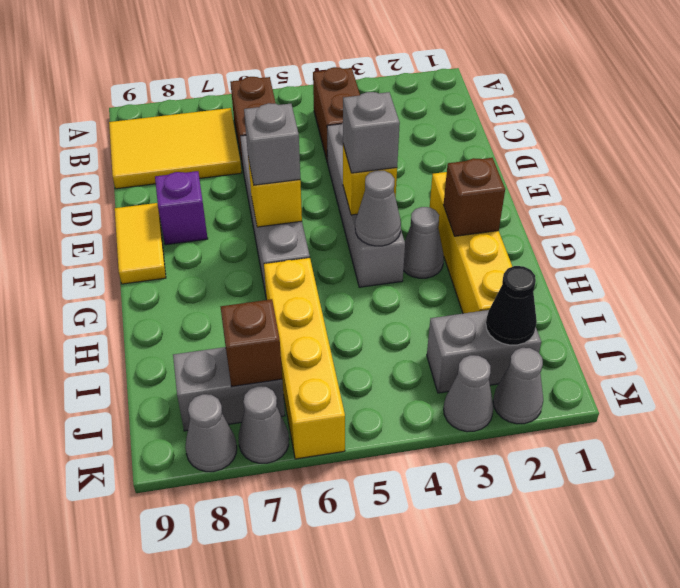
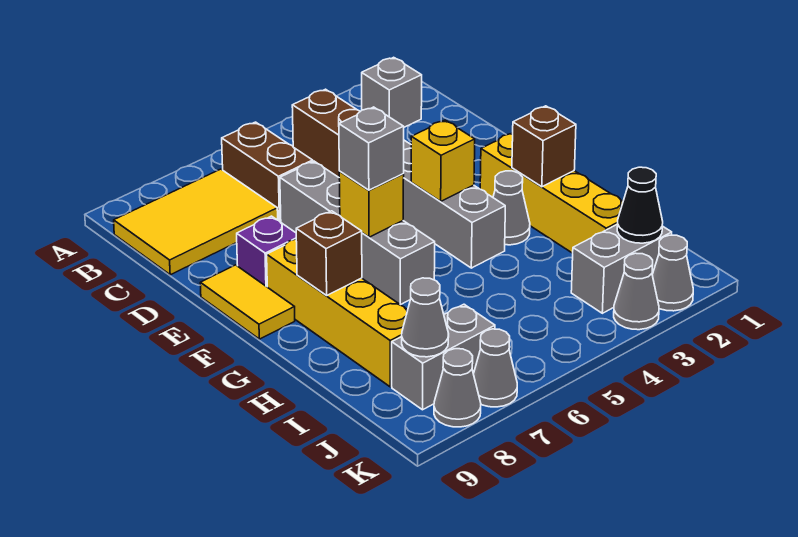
grey 1x1 brick [343,92,400,173] -> grey 1x1 brick moved to [362,57,422,127]
grey 1x1 cone [355,170,401,246] -> grey 1x1 cone moved to [402,278,449,357]
yellow 1x4 brick [264,258,345,459] -> yellow 1x4 brick moved to [267,239,408,387]
brown 1x1 brick [221,299,282,386] -> brown 1x1 brick moved to [296,211,362,295]

